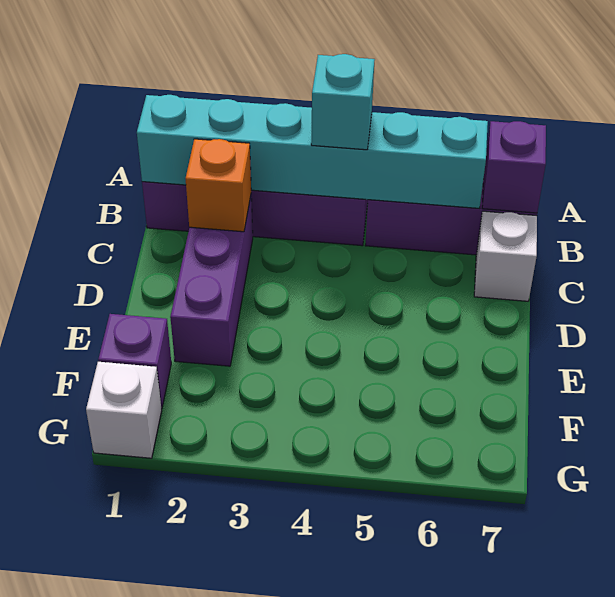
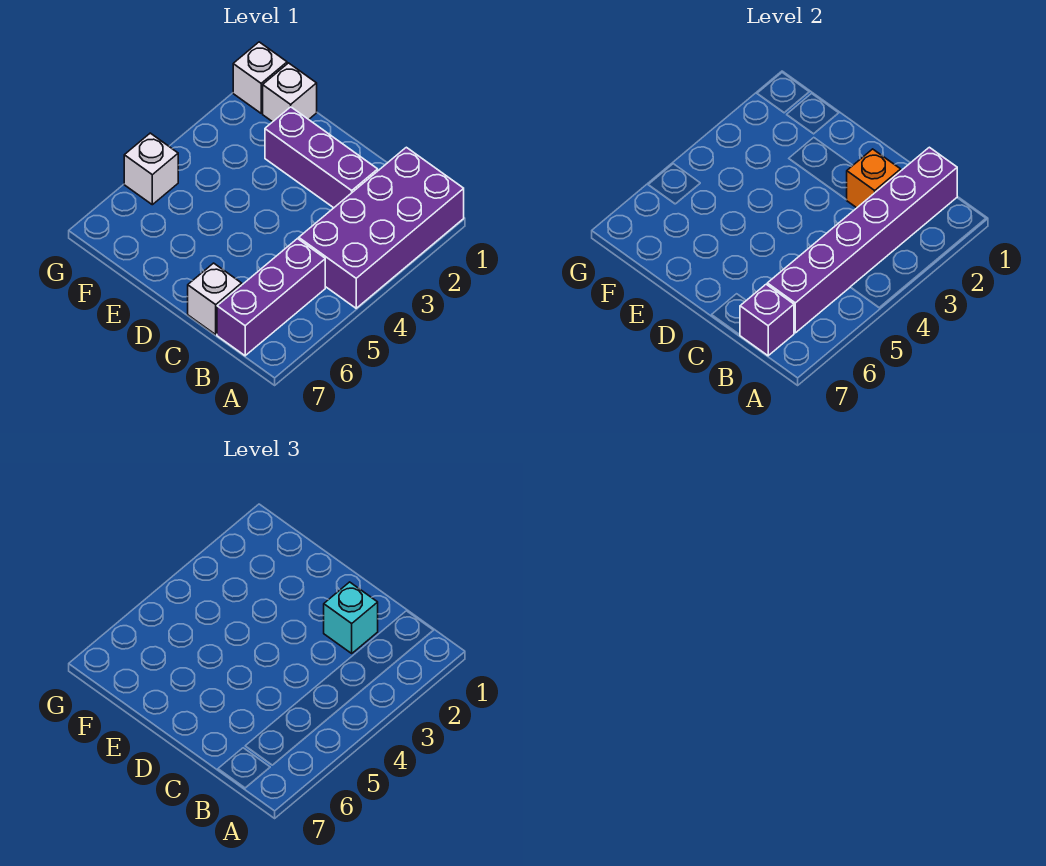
cyan 1x6 brick [137,95,488,208] -> purple 1x6 brick [767,147,957,333]
cyan 1x1 brick [311,54,375,150] -> cyan 1x1 brick moved to [324,582,378,653]
purple 1x1 brick [98,314,171,408] -> white 1x1 brick [263,63,317,122]
none -> white 1x1 brick [124,133,178,205]

